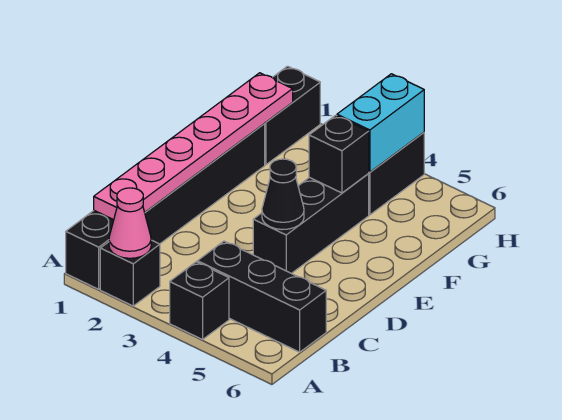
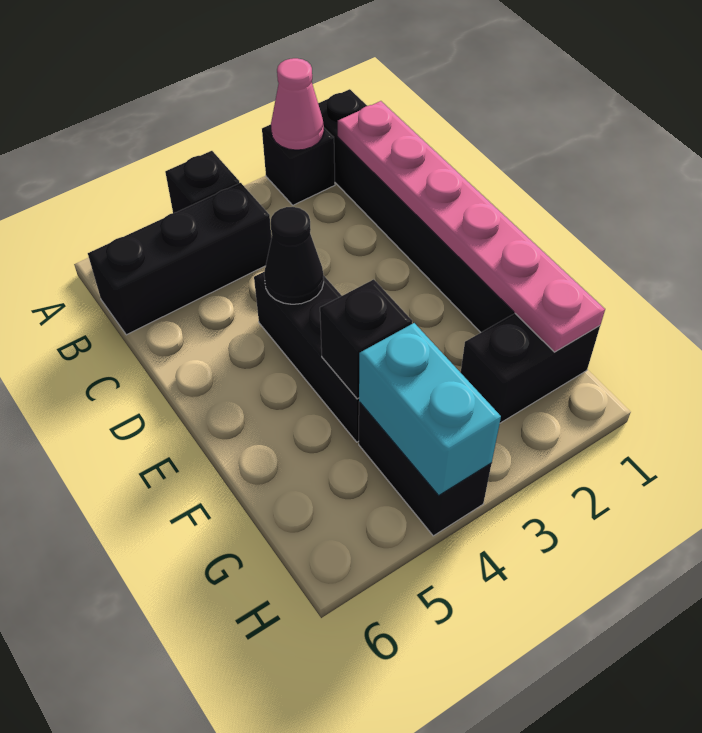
black 1x2 brick [264,66,320,165] -> black 1x2 brick turned to [461,314,600,423]

